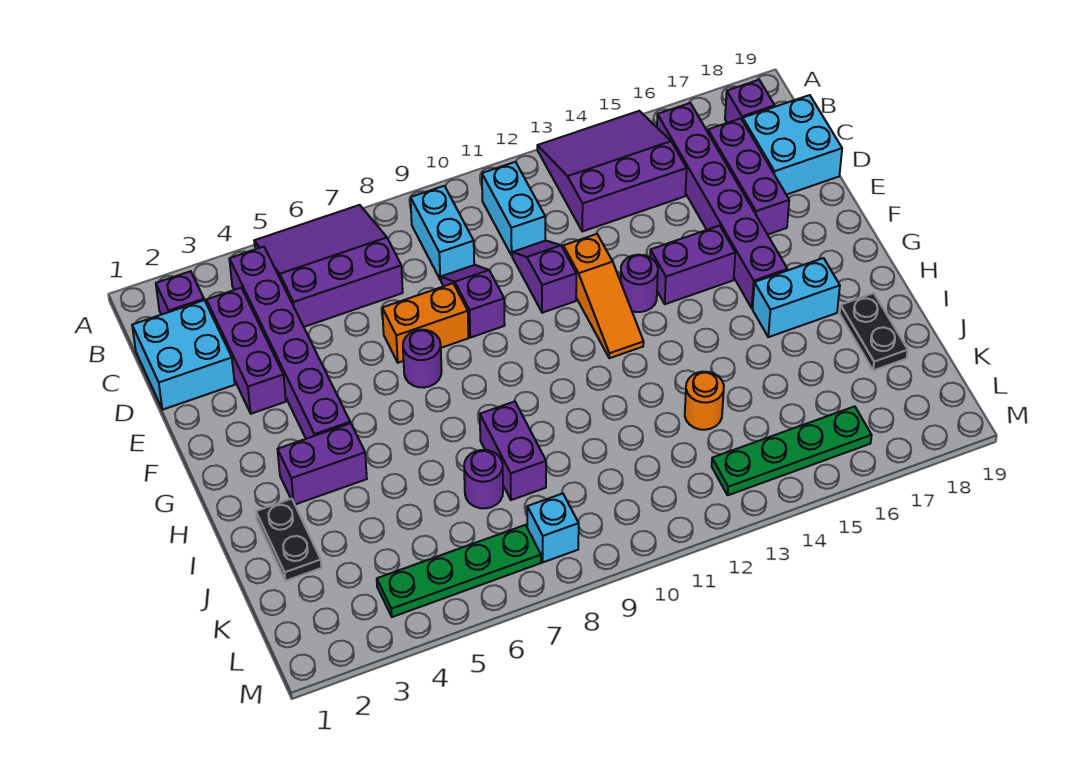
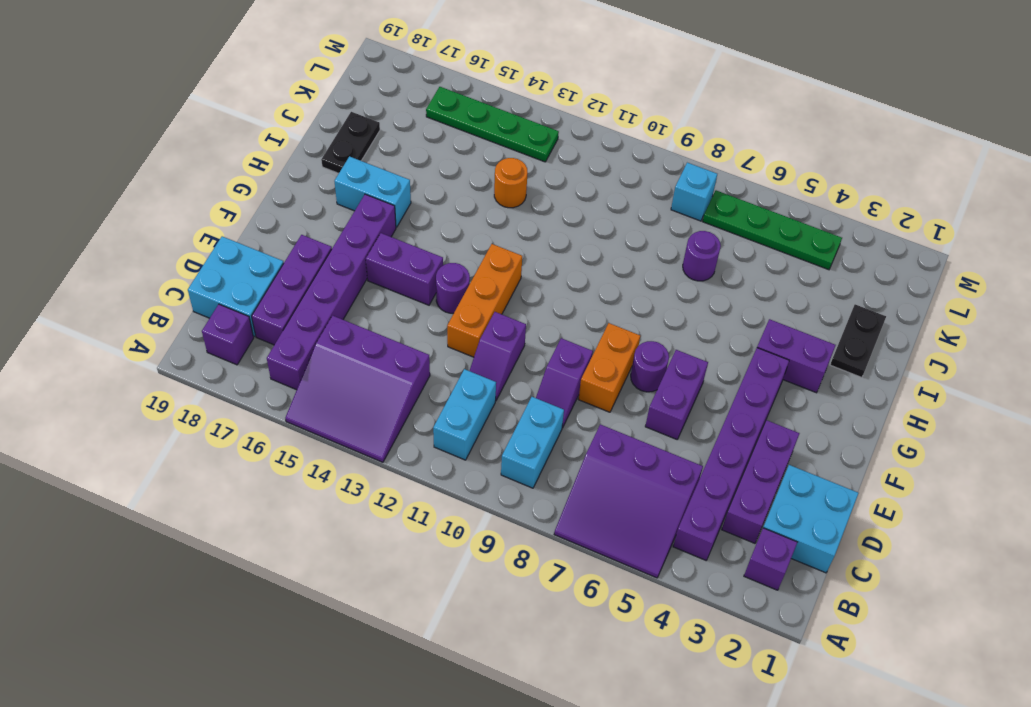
orange 1x2 brick [382,283,468,363] -> orange 1x2 brick turned to [578,323,640,412]
orange 1x3 slope [563,234,644,358] -> orange 1x3 brick [447,244,522,357]
purple 1x2 brick [480,401,546,500] -> purple 1x2 brick moved to [645,350,708,439]

